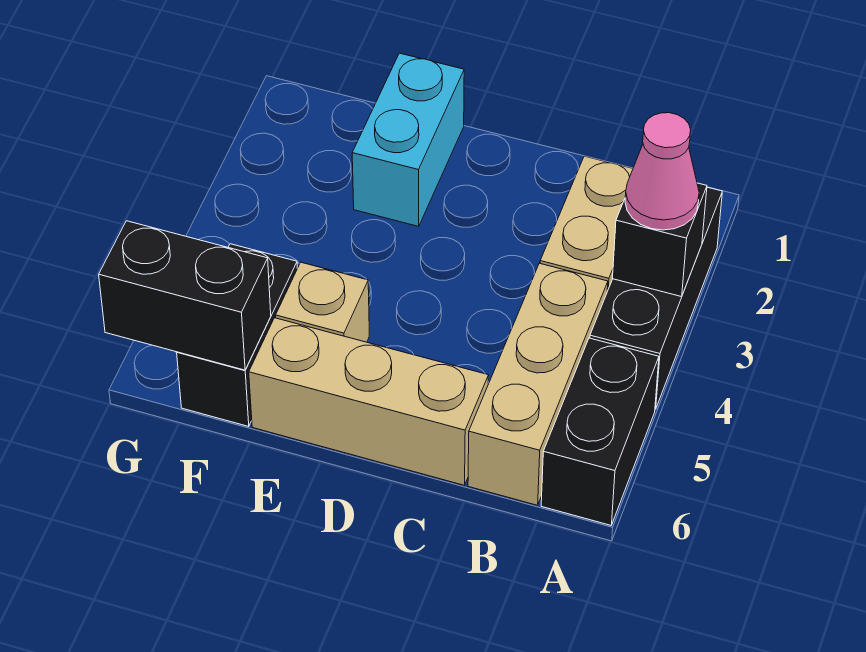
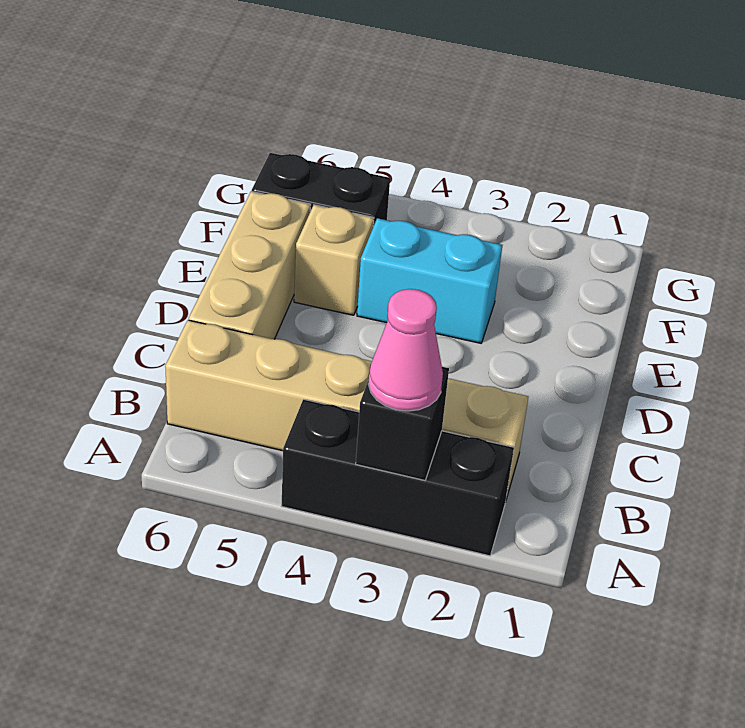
black 1x2 brick [541,338,659,525] -> none
cyan 1x2 brick [352,53,464,226] -> cyan 1x2 brick moved to [357,218,502,343]
black 1x2 brick [99,221,271,370] -> none

